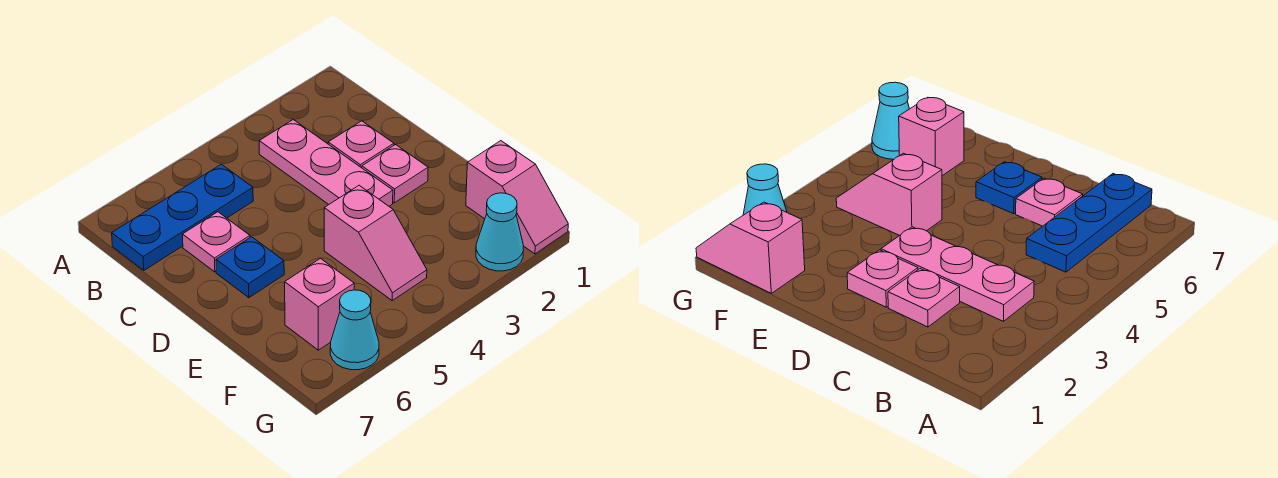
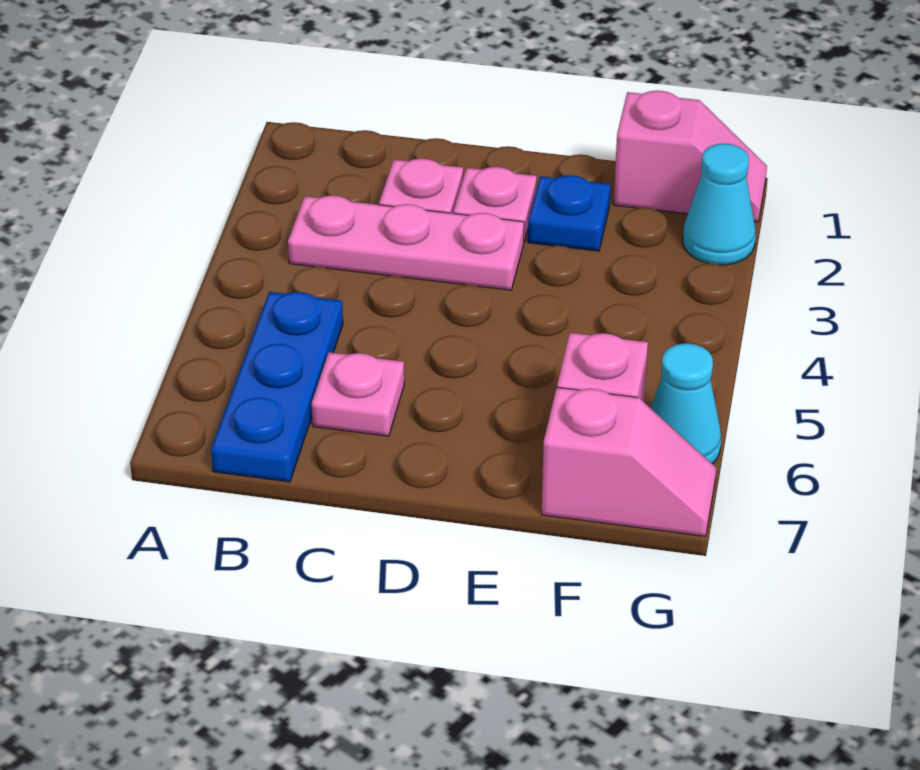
blue 1x1 plate [216,237,284,298] -> blue 1x1 plate moved to [528,175,611,251]
pink 1x2 slope [324,185,427,300] -> pink 1x2 slope moved to [542,387,716,536]

